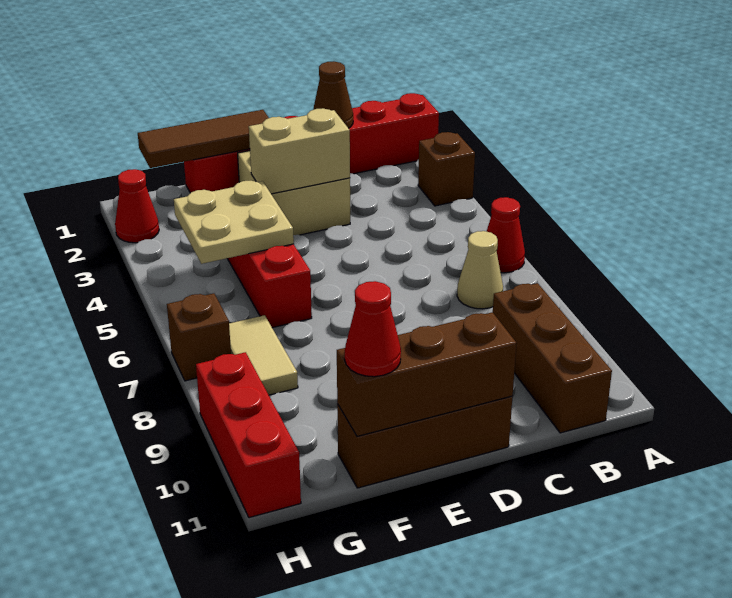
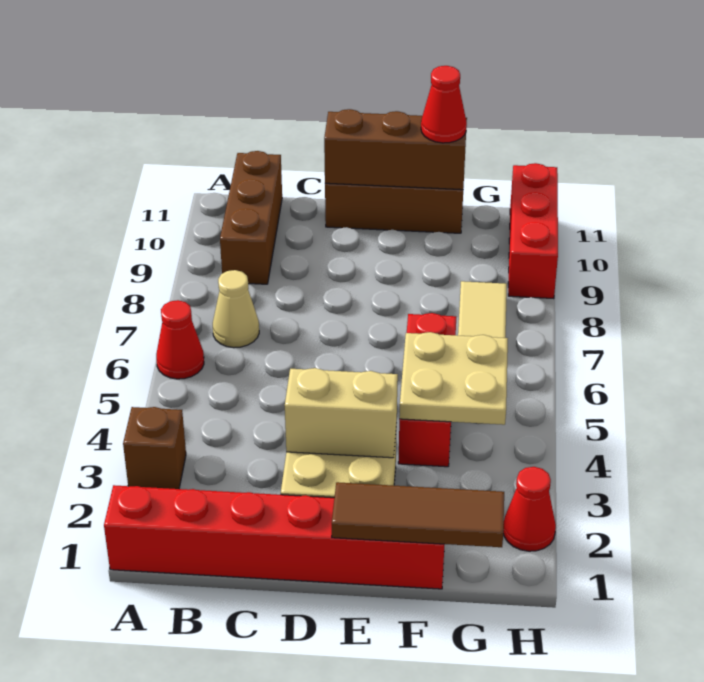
brown 1x1 cone [313,61,353,128] -> none
brown 1x1 brick [167,293,231,381] -> none

